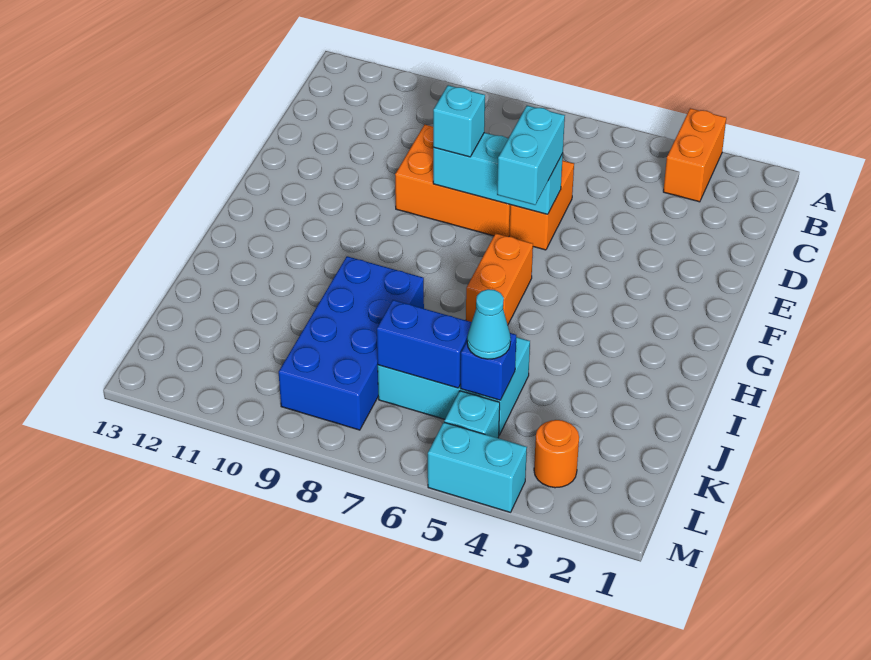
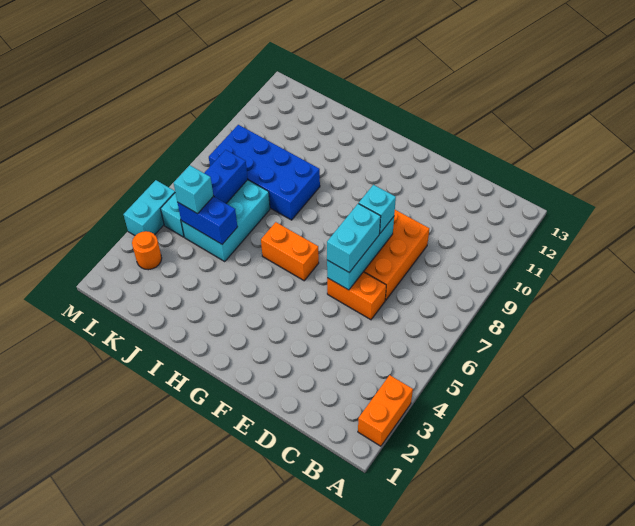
orange 1x2 brick [663,108,726,202] -> orange 1x2 brick turned to [358,375,413,446]
cyan 1x2 brick [497,106,565,205] -> cyan 1x2 brick turned to [327,204,381,272]
blue 1x1 brick [460,333,516,400] -> blue 1x2 brick [177,196,237,244]
cyan 1x1 cone [467,289,511,359] -> cyan 1x1 brick [174,165,213,214]

